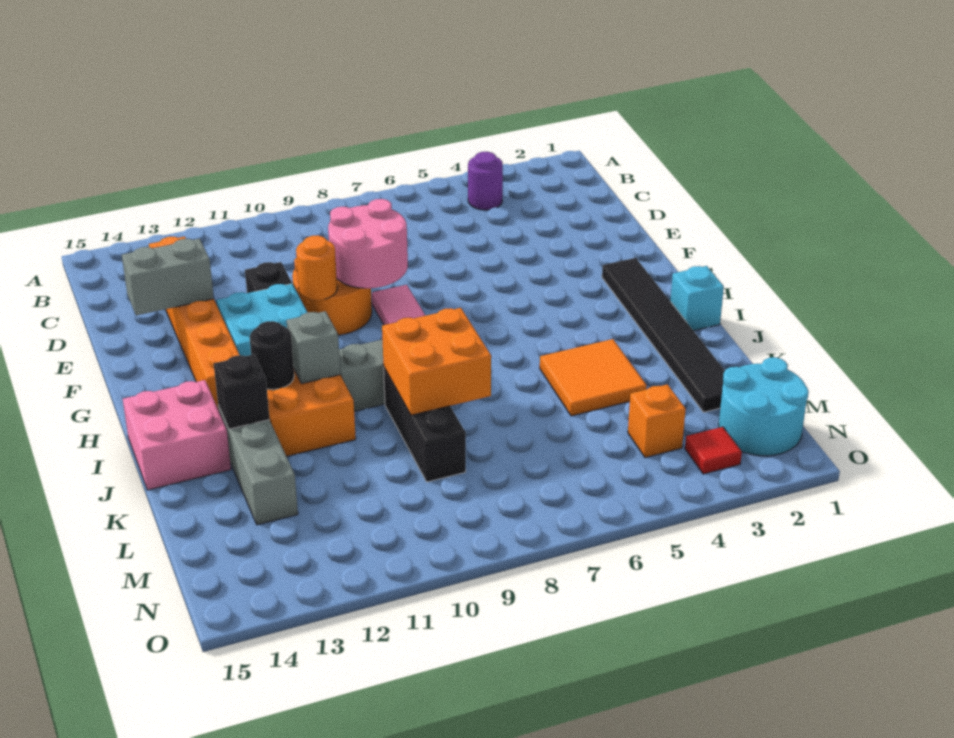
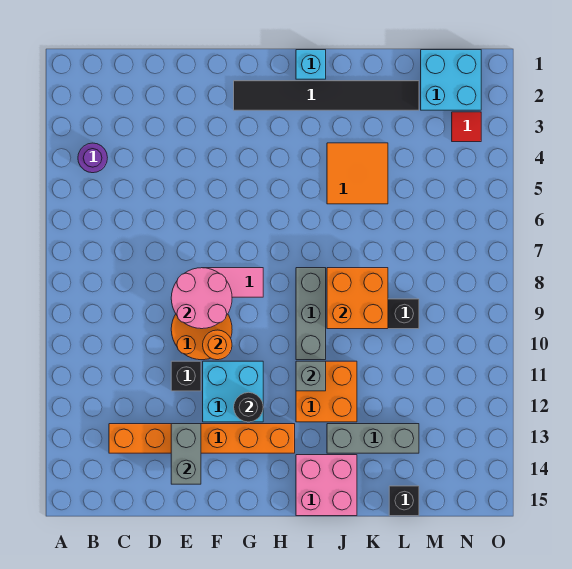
black 1x1 round brick [250,321,294,390] -> black 1x1 round brick moved to [234,392,263,422]
black 1x1 brick [214,354,270,429] -> black 1x1 brick moved to [389,486,419,516]
cyan 2x2 round brick [719,357,809,456] -> cyan 2x2 brick [421,50,481,110]
orange 1x1 brick [628,384,686,458] -> none

